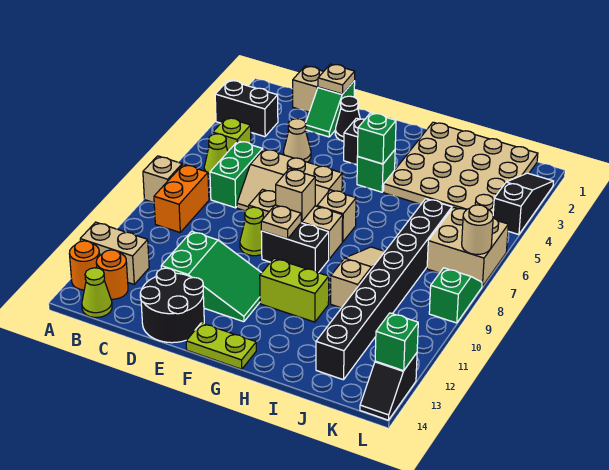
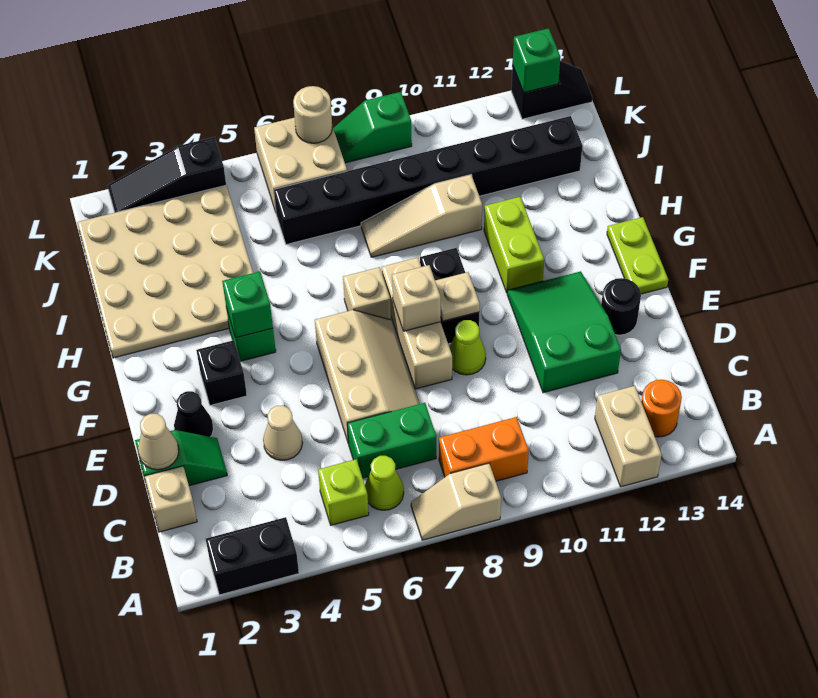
black 1x2 brick [215,80,278,137] -> black 1x2 brick turned to [206,517,299,595]
orange 1x1 round brick [69,241,100,290] -> none
lime 1x1 cone [82,268,112,317] -> none
tan 1x1 plate [318,64,355,94] -> tan 1x1 cone [138,414,179,470]
black 2x2 round brick [140,268,204,343] -> black 1x1 round brick [601,278,641,335]

